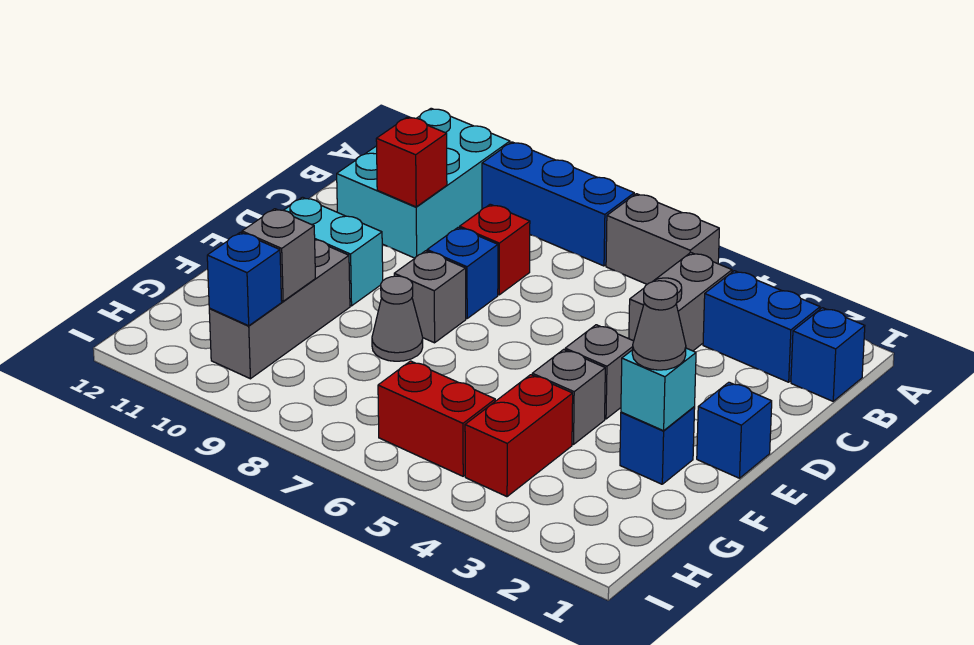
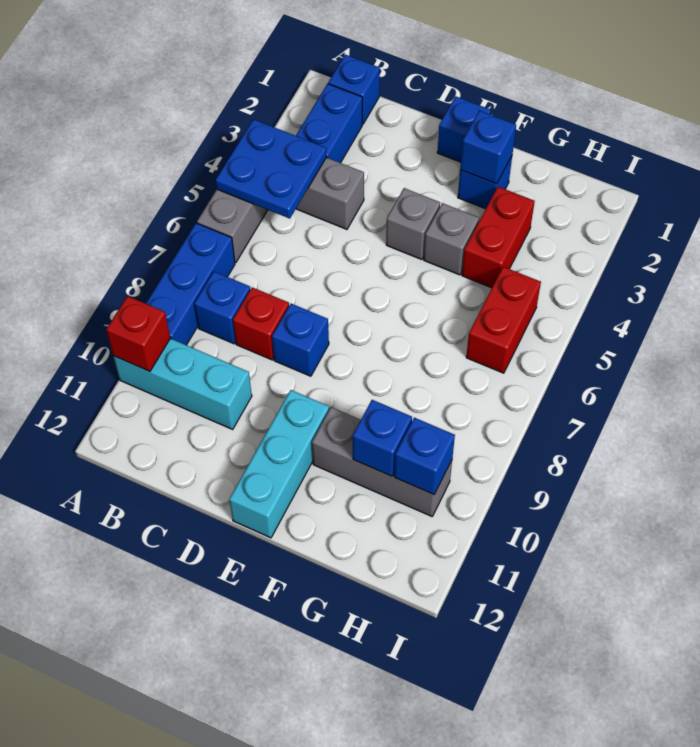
none -> blue 2x2 plate [216,119,326,219]
cyan 2x3 brick [337,108,510,258] -> cyan 1x3 brick [113,338,252,429]
none -> blue 1x1 brick [194,272,250,344]
red 1x1 brick [376,117,447,207] -> red 1x1 brick moved to [106,296,170,371]
grey 1x1 brick [394,251,466,343] -> none
cyan 1x2 brick [284,197,383,306] -> cyan 1x3 brick [229,390,329,538]
cyan 1x1 brick [621,348,696,431] -> blue 1x1 brick [460,111,516,184]
grey 1x1 cone [632,281,686,370] -> none
grey 1x1 cone [372,276,423,361] -> none
red 1x2 brick [465,375,573,497] -> red 1x2 brick turned to [462,187,535,288]
grey 1x1 brick [242,209,315,301] -> blue 1x1 brick [353,400,412,476]

